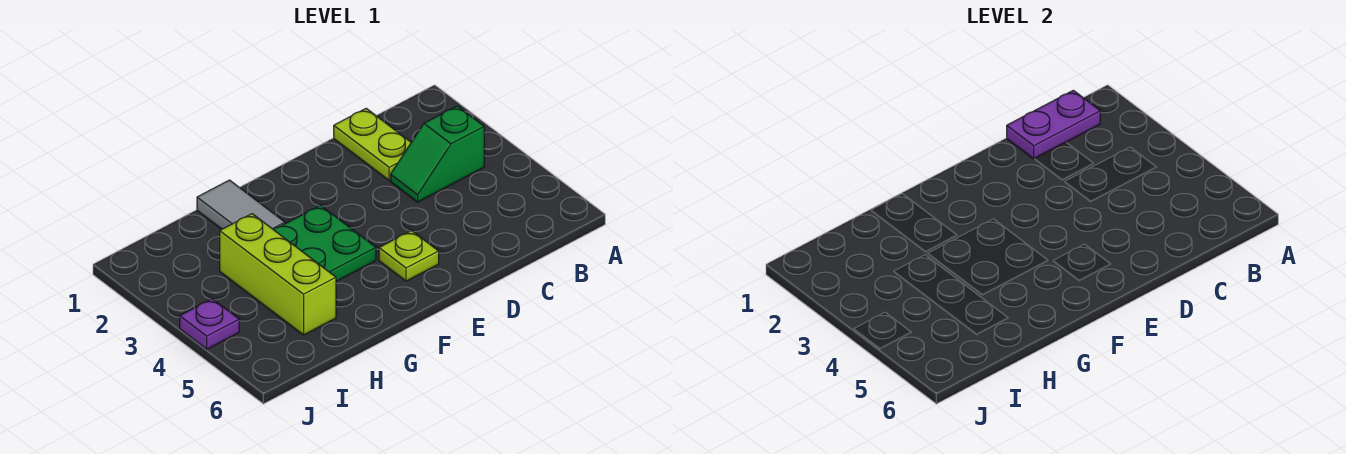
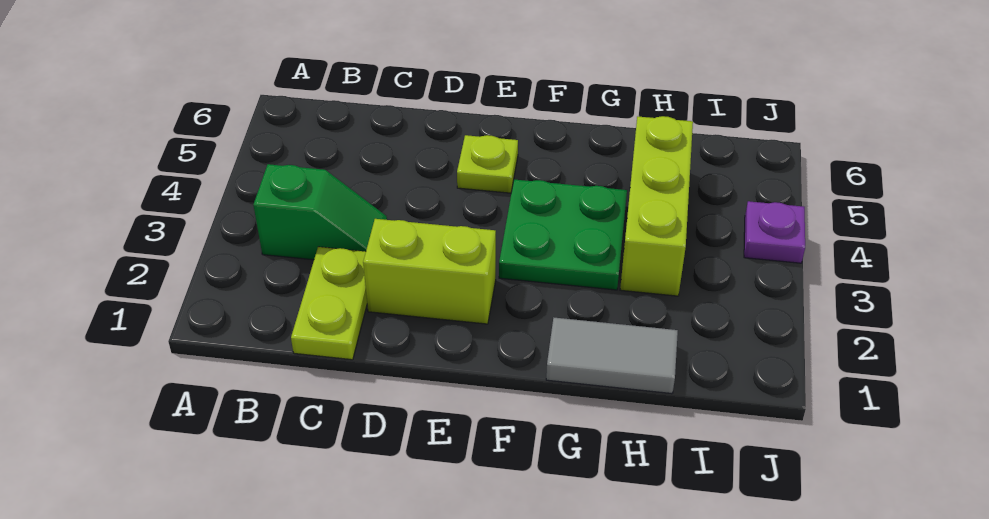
purple 1x2 plate [1007,90,1100,159] -> none
none -> lime 1x2 brick [363,219,496,324]
grey 1x2 tile [197,180,285,229] -> grey 1x2 tile turned to [546,318,678,394]

